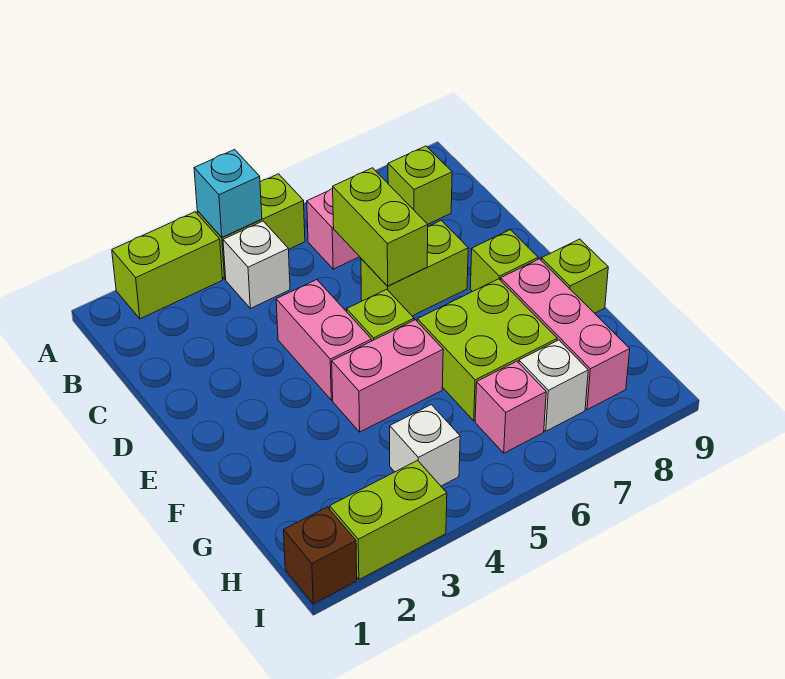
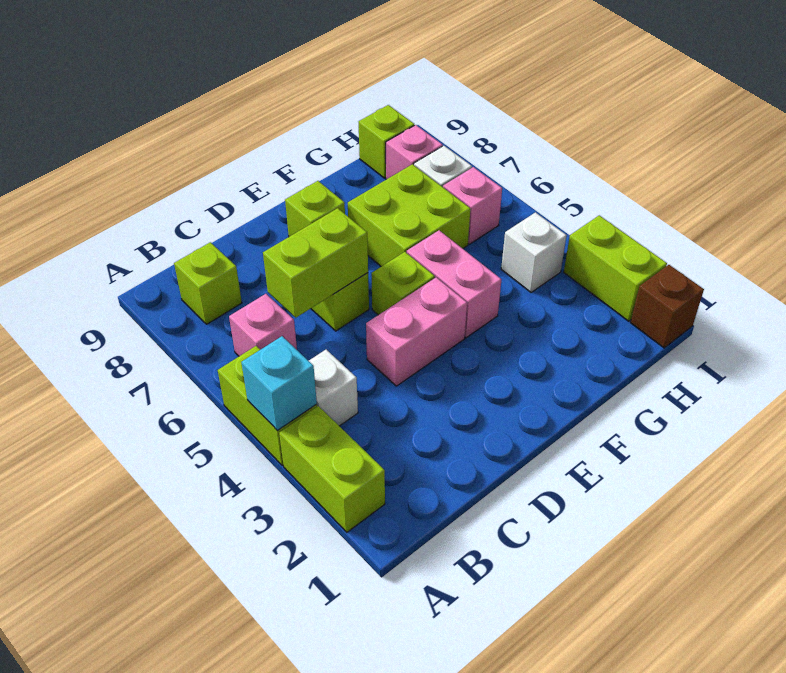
pink 1x3 brick [501,259,630,410] -> pink 1x1 brick [386,125,443,179]
lime 1x1 brick [541,239,608,313] -> lime 1x1 brick moved to [359,105,414,178]

